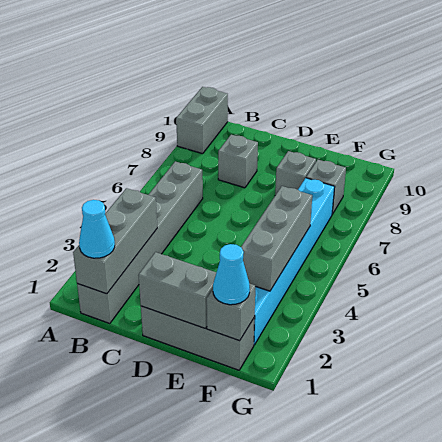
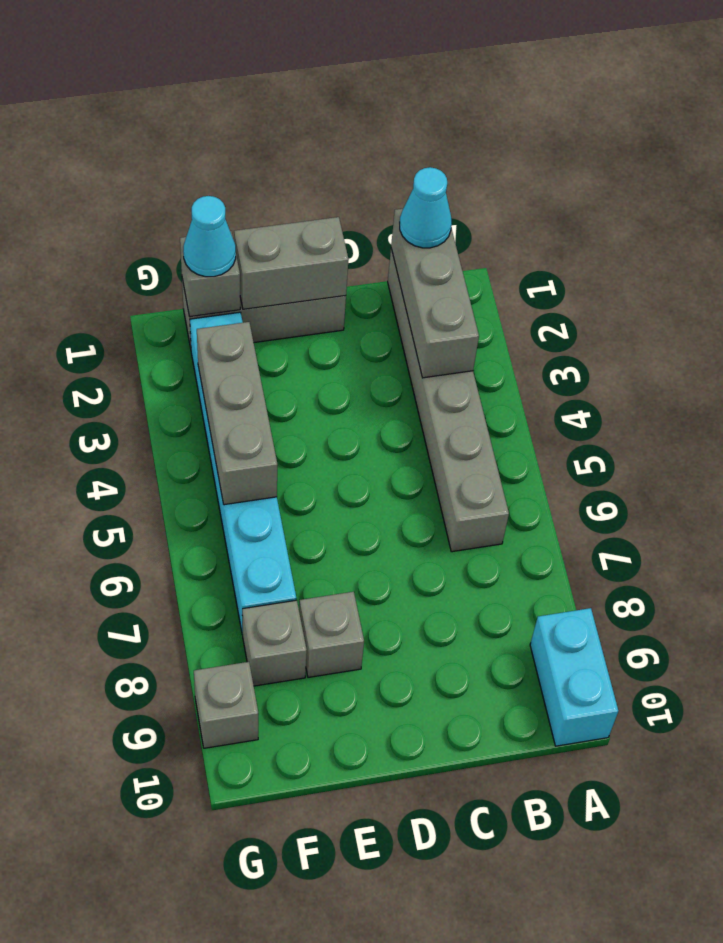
grey 1x2 brick [176,87,228,154] -> cyan 1x2 brick [530,608,618,746]
grey 1x1 brick [218,135,258,188] -> grey 1x1 brick moved to [194,662,258,748]

